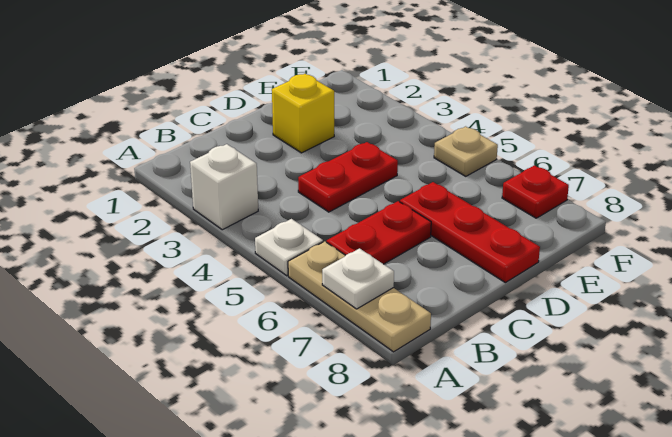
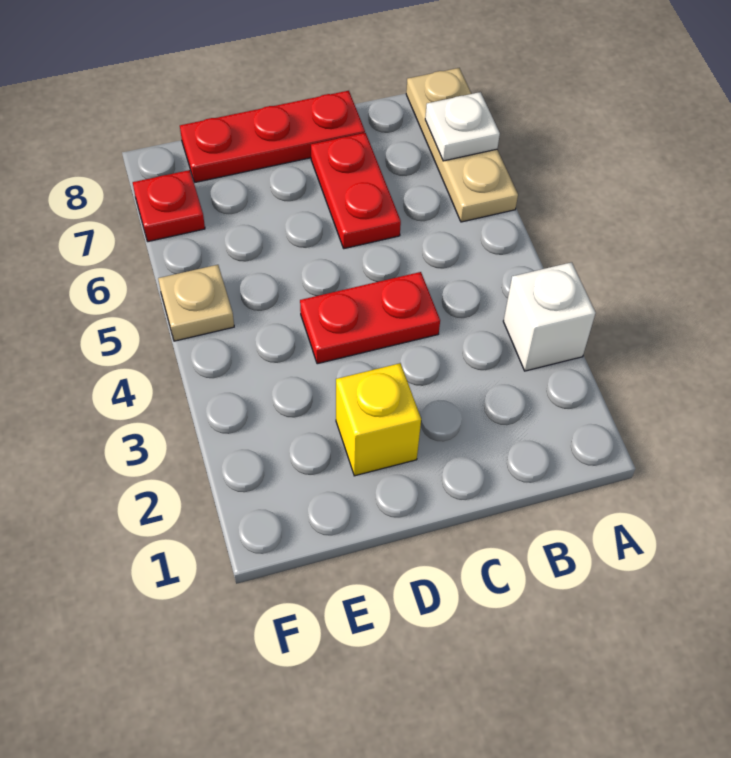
white 1x1 plate [255,219,323,276] -> none
red 1x2 plate [327,201,431,264] -> red 1x2 plate turned to [311,133,401,249]
red 1x3 plate [400,182,540,283] -> red 1x3 plate turned to [180,91,365,182]

